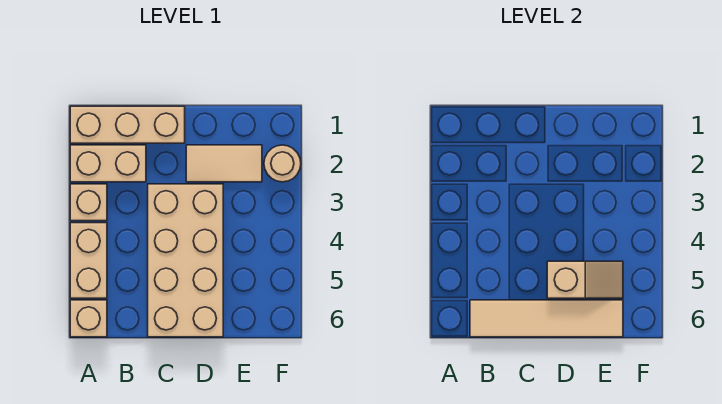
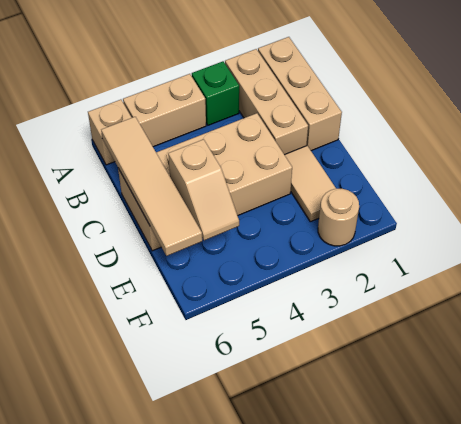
tan 1x2 brick [70,145,146,182] -> tan 1x3 brick [225,49,308,155]
tan 1x1 brick [70,184,107,221] -> green 1x1 brick [192,61,239,125]

